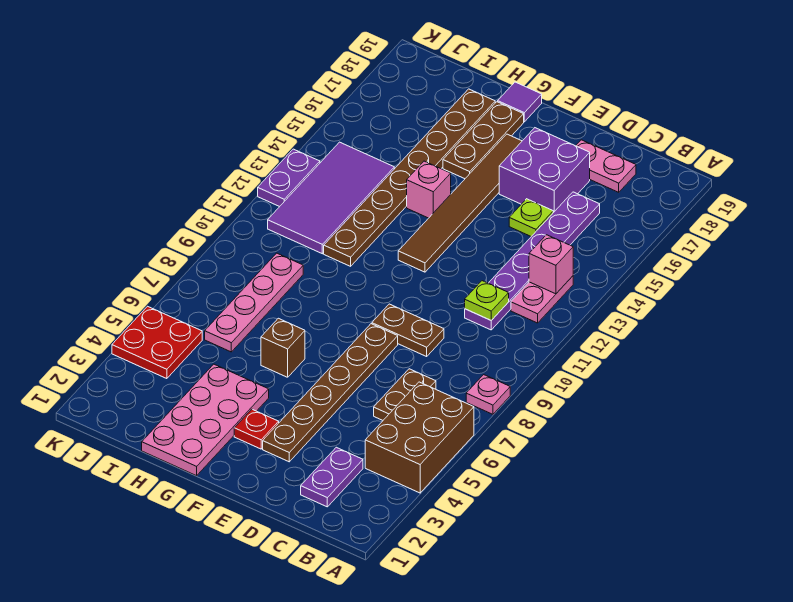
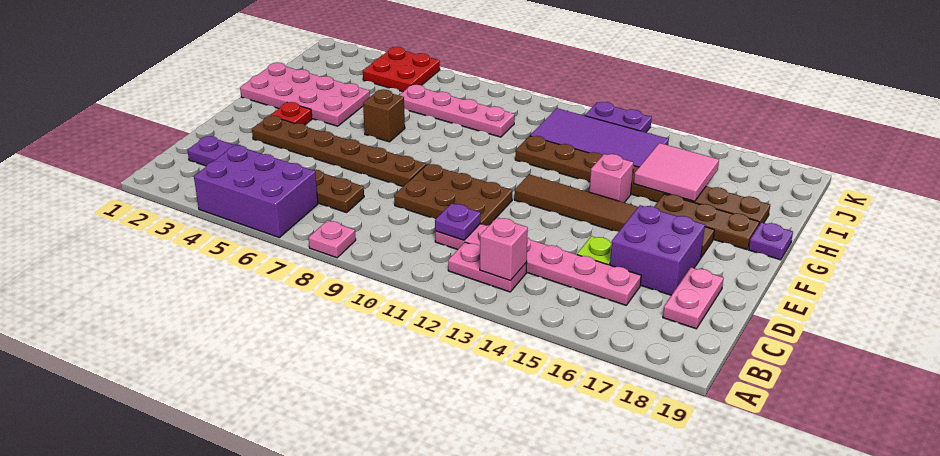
brown 2x3 brick [365,382,474,493] -> purple 2x3 brick [194,145,318,238]
purple 1x6 plate [465,192,600,330] -> pink 1x6 plate [435,224,641,305]
lime 1x1 plate [465,281,509,320] -> purple 1x1 plate [435,203,480,240]
brown 1x2 plate [372,304,444,356] -> brown 2x3 plate [394,164,512,226]
purple 1x1 tile [498,82,542,122] -> purple 1x1 plate [749,222,793,260]
none -> pink 2x2 tile [634,143,719,201]

